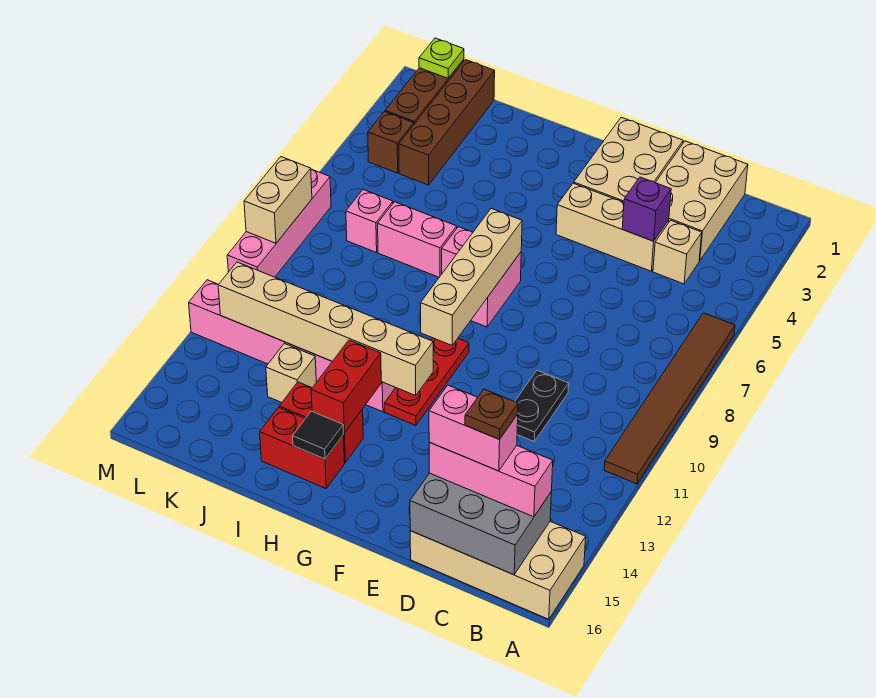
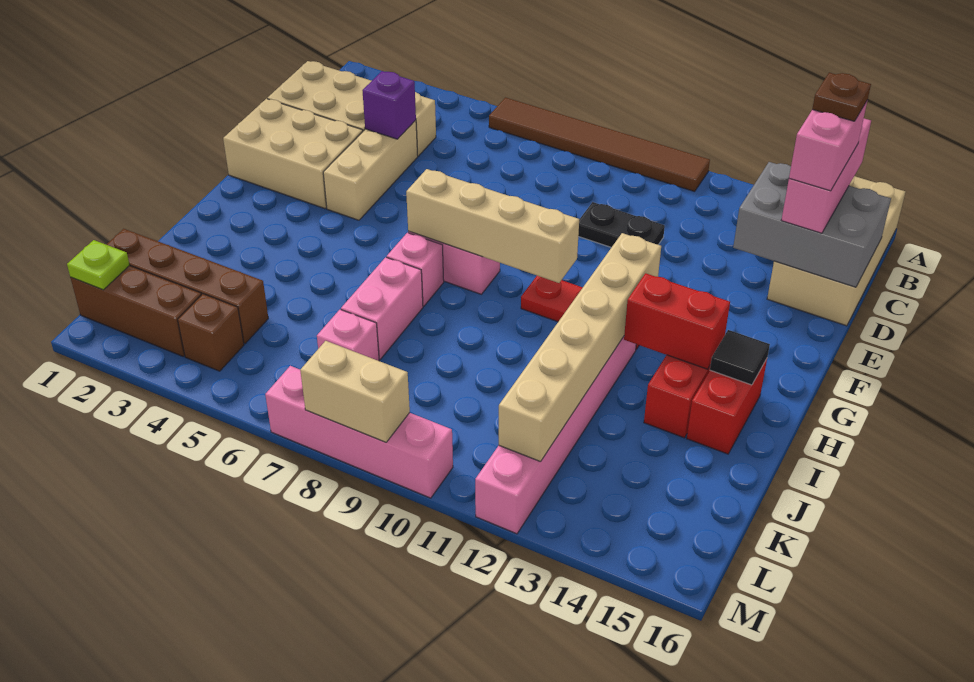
grey 2x3 brick [410,473,551,575] -> grey 2x3 brick turned to [733,162,891,287]
tan 1x1 brick [266,344,316,402] -> none

